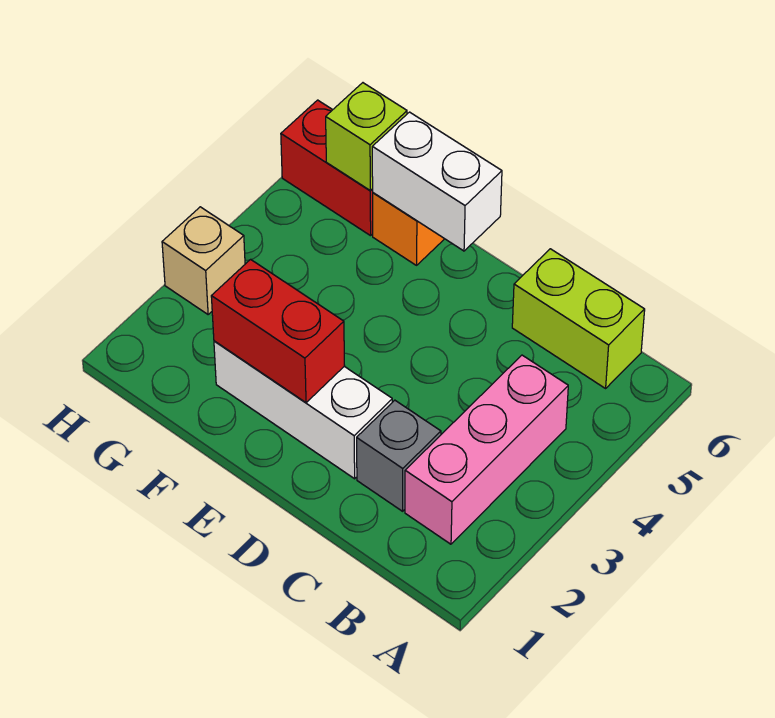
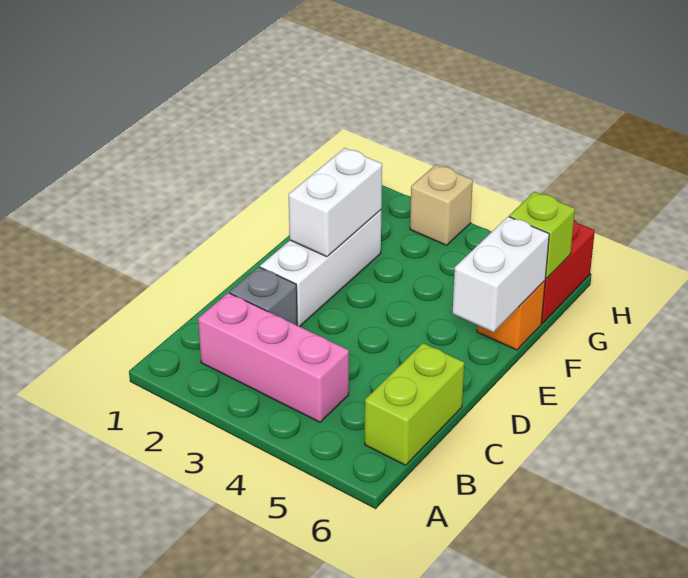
red 1x2 brick [211,260,345,403] -> white 1x2 brick [289,148,382,257]

